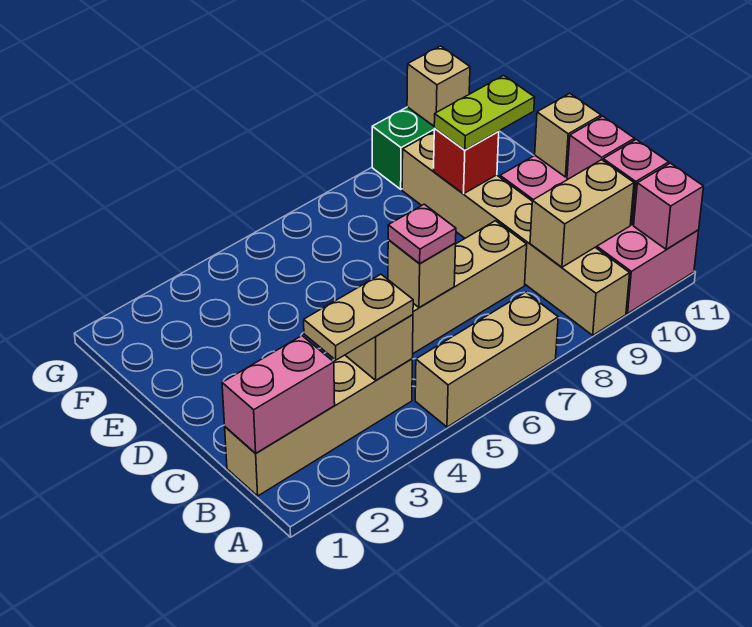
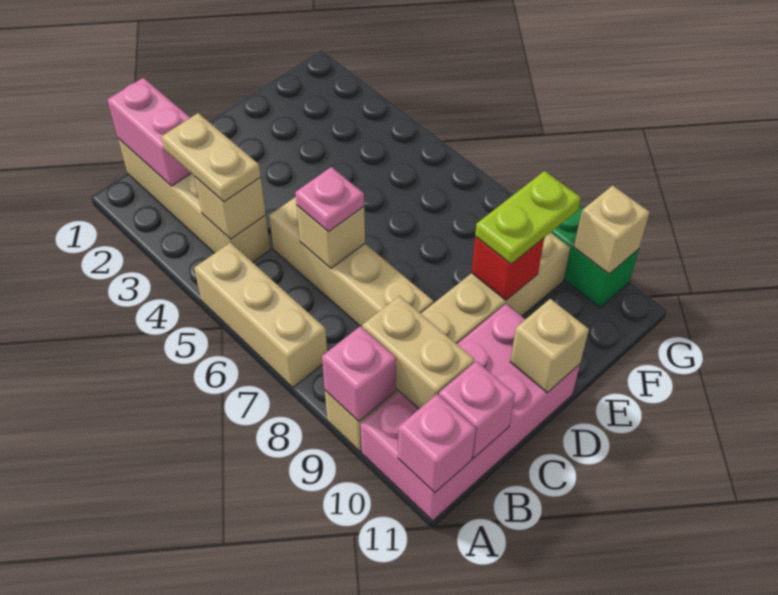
pink 1x1 brick [567,116,635,179] -> pink 1x1 brick moved to [322,326,396,421]
lime 1x2 plate [434,75,535,150] -> lime 1x2 plate turned to [475,171,581,264]

